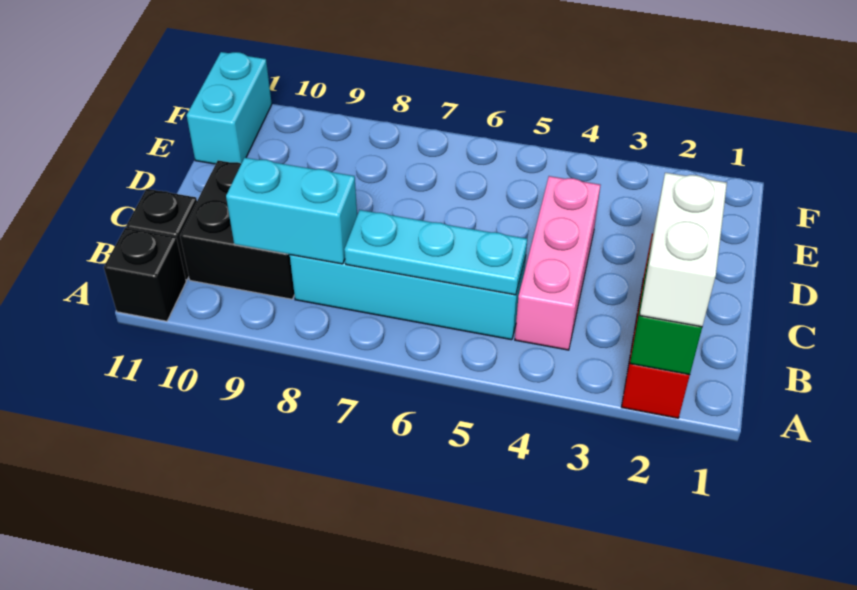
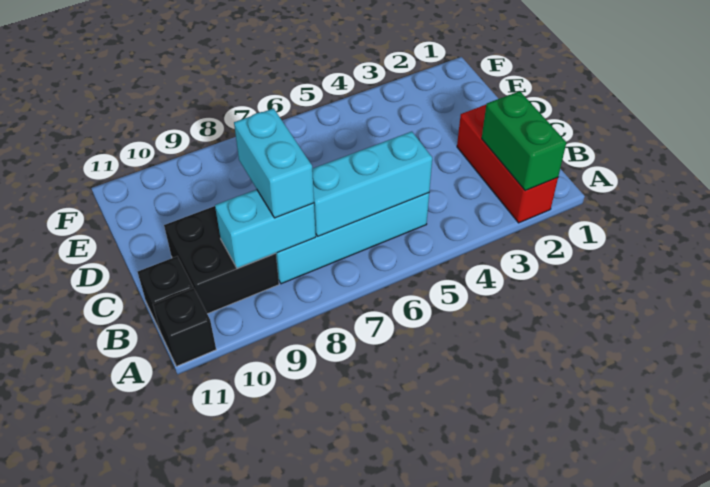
white 1x2 brick [640,173,727,327] -> none
pink 1x3 brick [515,176,600,350] -> none
cyan 1x3 plate [344,210,527,295] -> cyan 1x3 brick [312,132,432,236]
cyan 1x2 brick [187,52,272,164] -> cyan 1x2 brick moved to [234,108,314,218]

